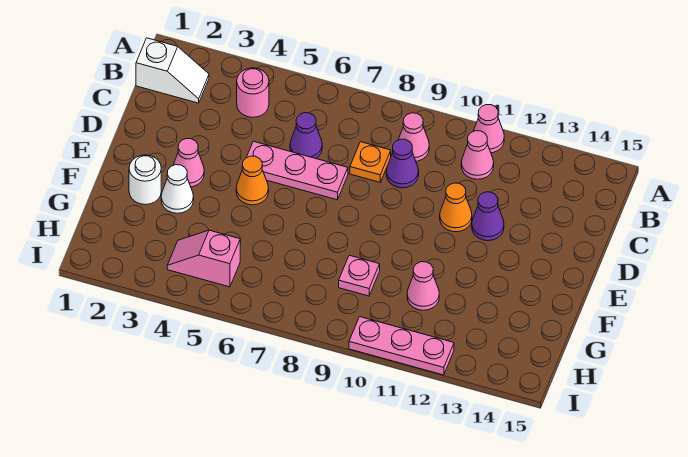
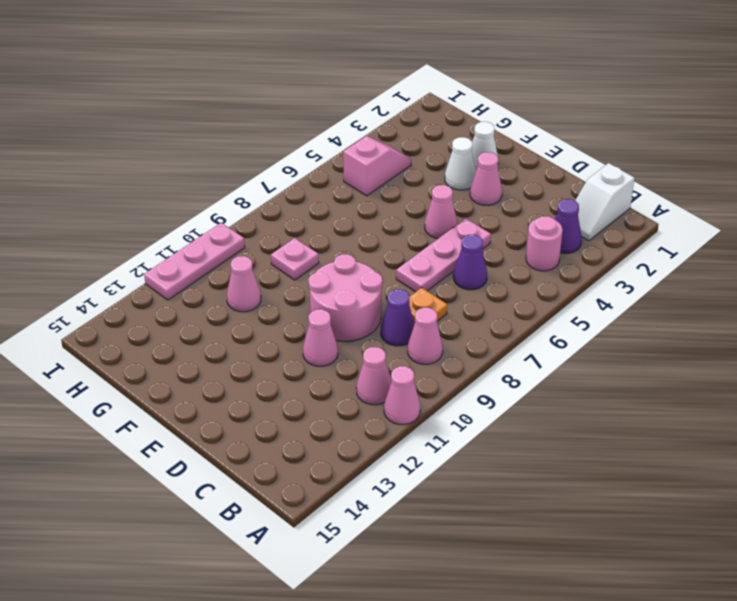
none -> pink 2x2 round brick [309,254,382,341]
orange 1x1 cone [440,183,472,232] -> pink 1x1 cone [303,309,338,366]
purple 1x1 cone [472,192,504,241] -> purple 1x1 cone moved to [555,199,582,253]
orange 1x1 cone [236,156,269,205] -> pink 1x1 cone [425,185,457,238]
white 1x1 round brick [129,155,161,205] -> white 1x1 cone [472,122,498,170]

